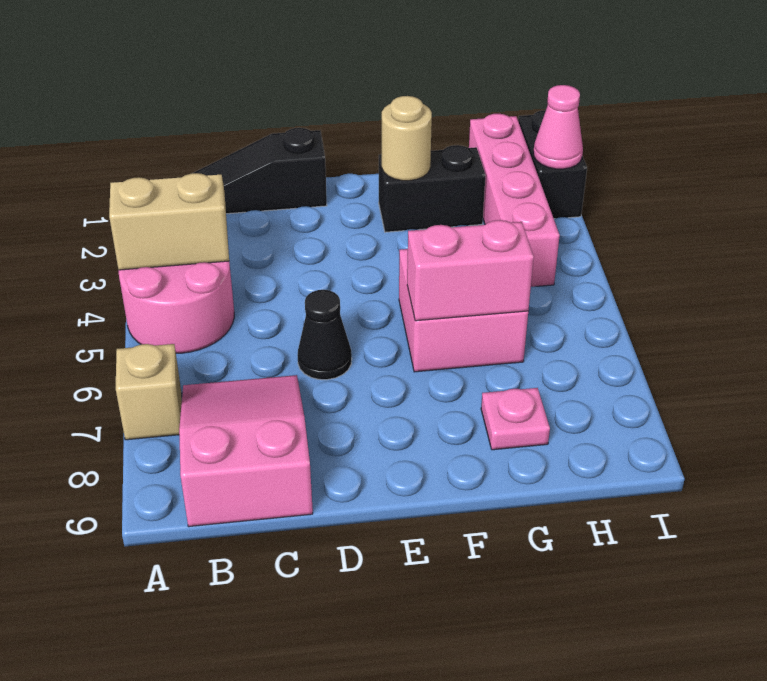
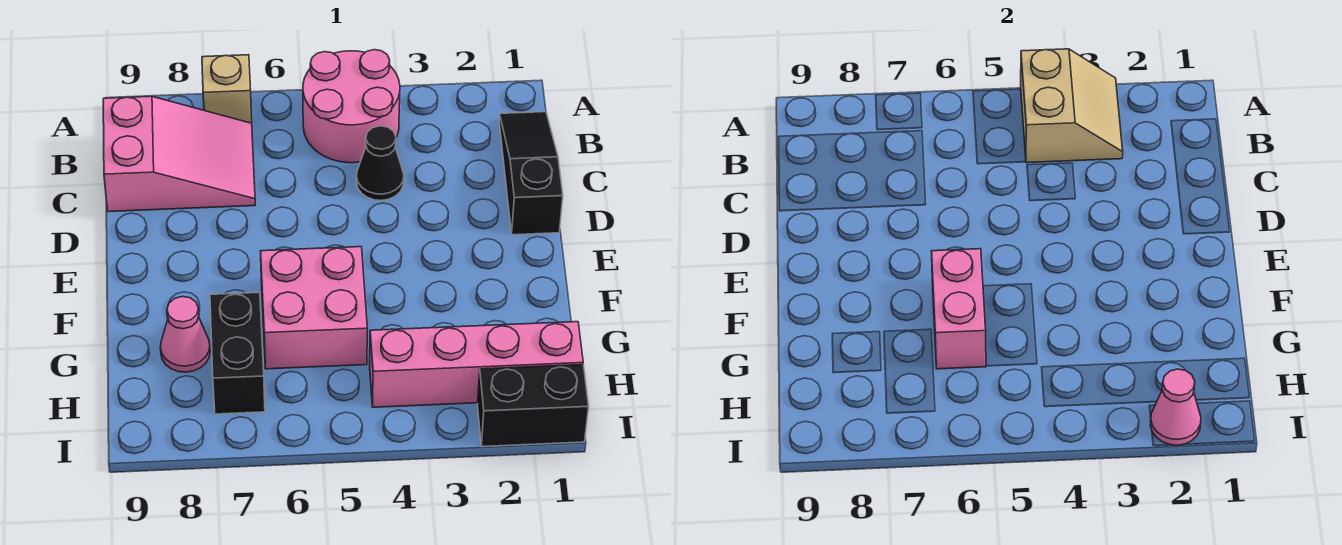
black 1x1 cone [297,290,352,380] -> black 1x1 cone moved to [356,126,404,200]
black 1x2 brick [379,145,485,232] -> black 1x2 brick moved to [210,292,265,414]
tan 1x1 round brick [382,96,432,181] -> none
pink 1x1 plate [481,388,550,450] -> pink 1x1 cone [160,296,210,372]

